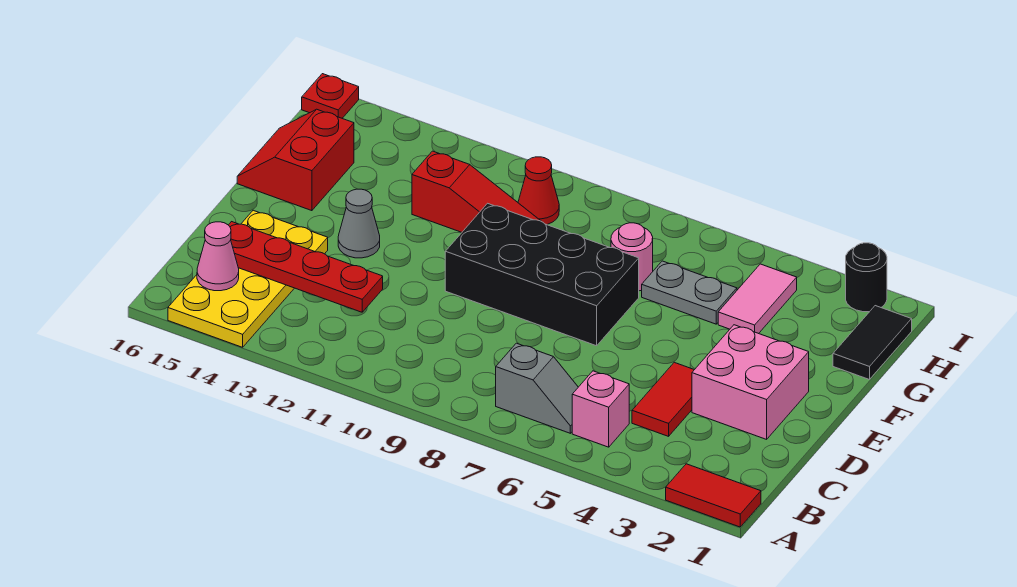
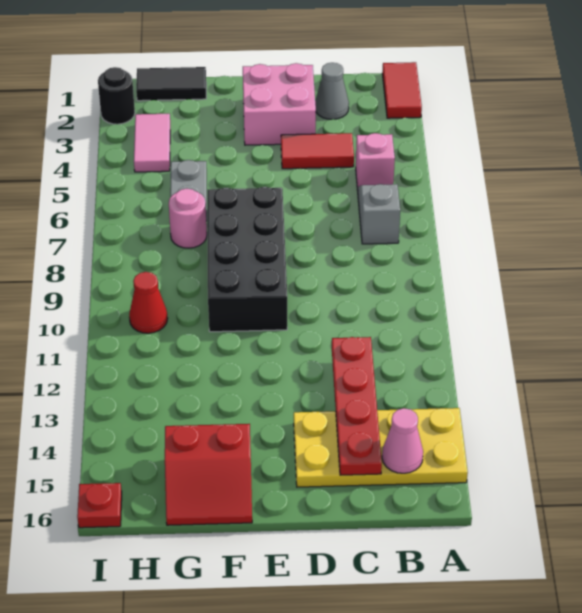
grey 1x1 cone [338,189,380,258] -> grey 1x1 cone moved to [315,63,349,119]
pink 1x2 tile [718,264,797,334] -> pink 1x2 tile turned to [134,114,170,172]
red 1x3 slope [412,151,540,232] -> none

